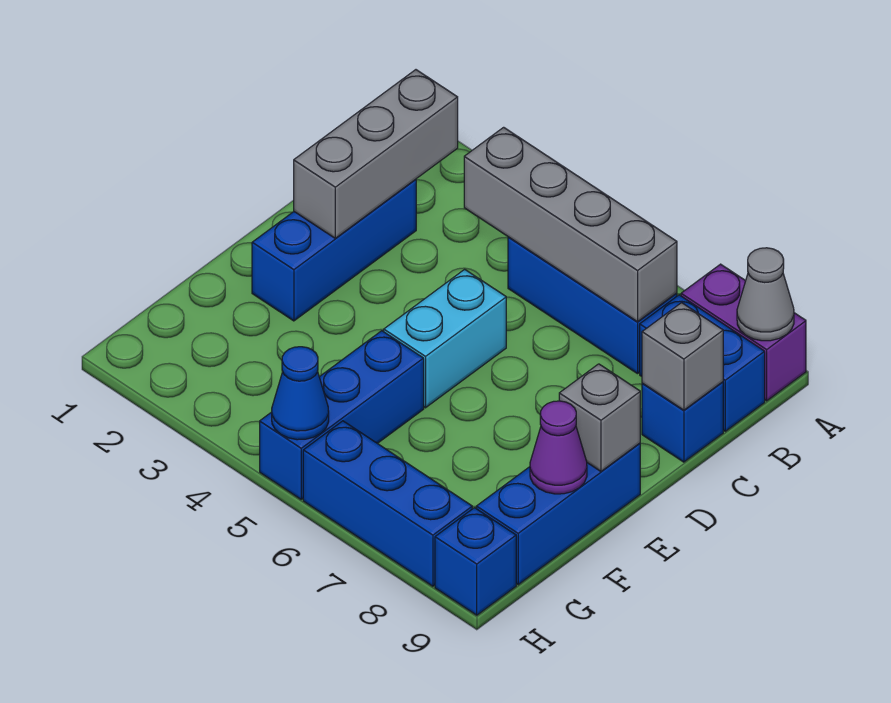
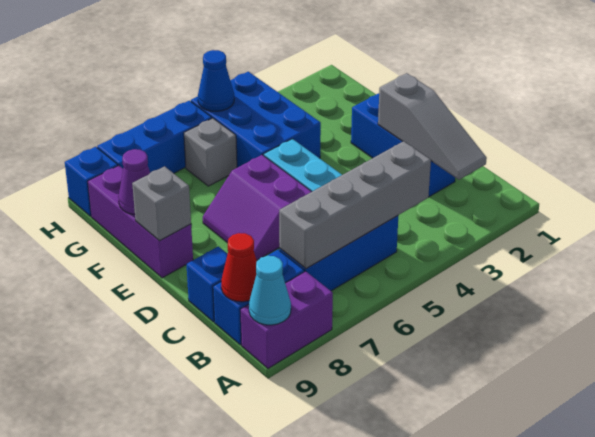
grey 1x1 cone [737,248,794,341] -> cyan 1x1 cone [249,256,291,325]
grey 1x3 brick [294,70,458,239] -> grey 1x3 slope [378,73,487,180]
none -> red 1x1 cone [221,233,257,302]
grey 1x1 brick [642,303,723,410] -> grey 1x1 brick moved to [184,118,237,186]
none -> purple 2x2 slope [203,155,312,260]
blue 1x3 brick [476,443,640,585] -> purple 1x3 brick [88,166,193,278]
blue 1x3 brick [260,331,424,499] -> blue 2x3 brick [191,72,321,168]

